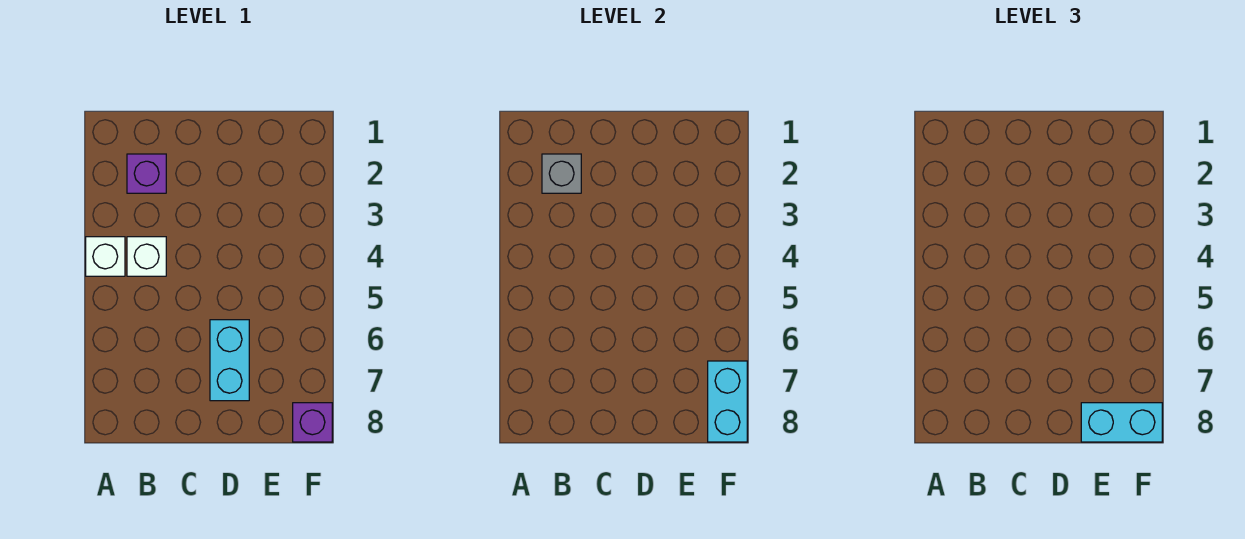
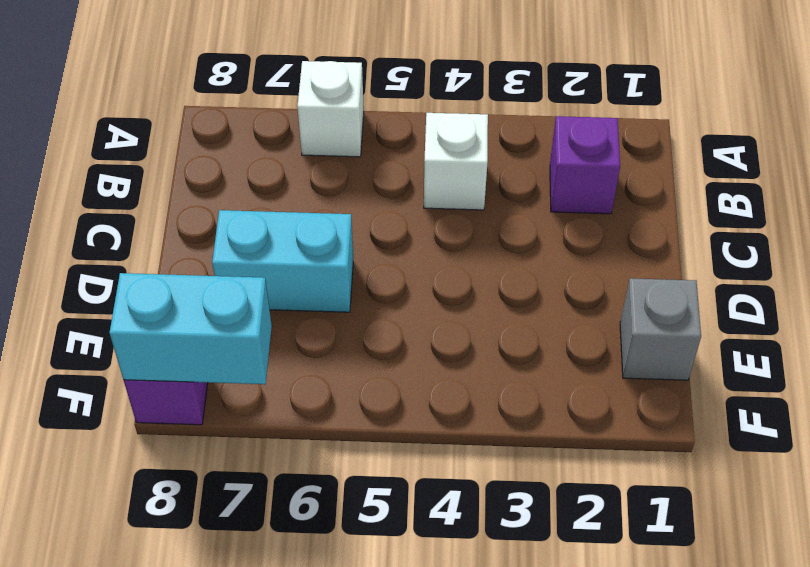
white 1x1 brick [86,237,125,276] -> white 1x1 brick moved to [297,61,364,157]
grey 1x1 brick [542,154,581,193] -> grey 1x1 brick moved to [620,278,701,380]
cyan 1x2 brick [1081,403,1162,442] -> none

